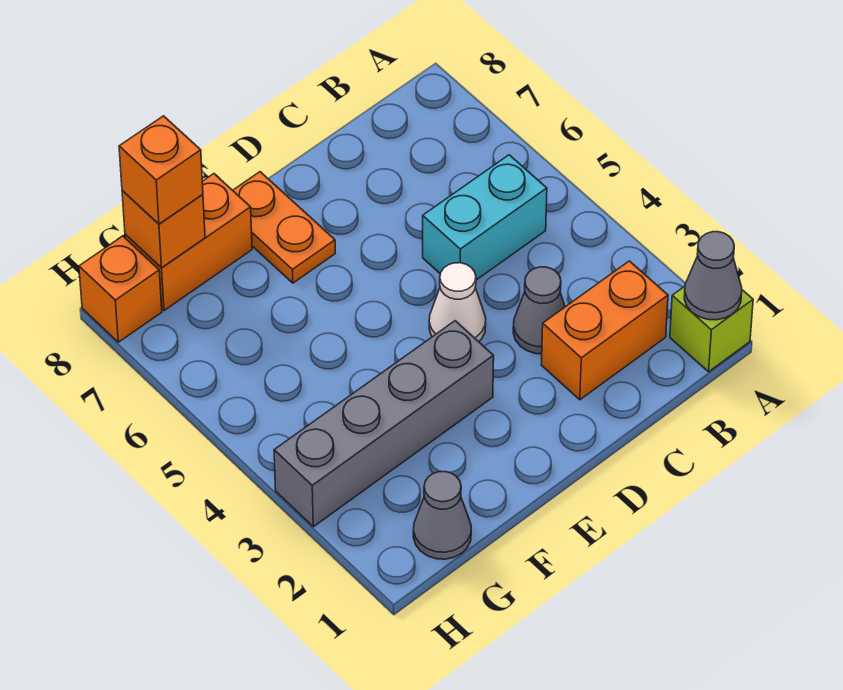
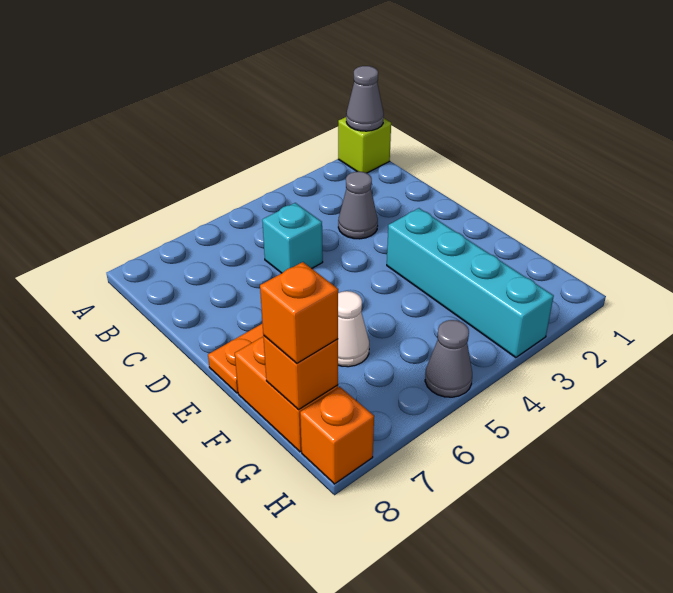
orange 1x2 brick [541,261,668,400] -> none
cyan 1x2 brick [423,155,547,280] -> cyan 1x1 brick [262,203,323,273]
white 1x1 cone [429,263,486,342] -> white 1x1 cone moved to [338,291,369,367]
grey 1x4 brick [274,321,494,527] -> cyan 1x4 brick [387,208,554,358]
grey 1x1 cone [413,472,471,559] -> grey 1x1 cone moved to [425,320,472,397]

